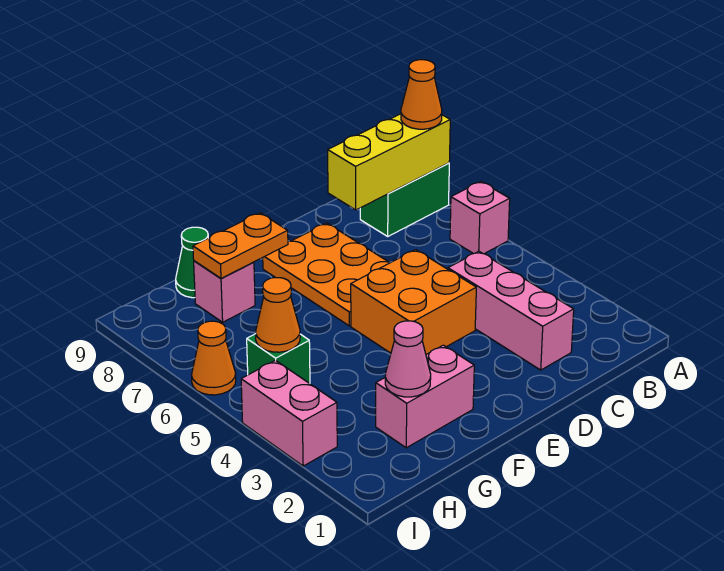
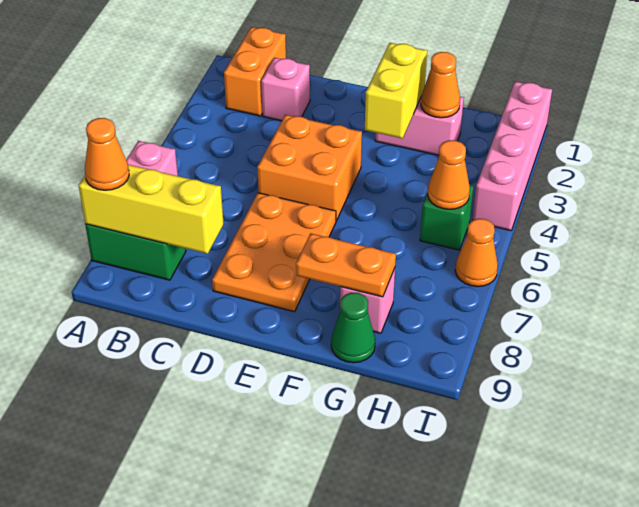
none -> orange 1x2 brick [224,27,286,116]
pink 1x3 brick [448,251,574,370] -> pink 1x1 brick [261,58,310,121]
none -> yellow 1x2 brick [365,43,427,139]
pink 1x1 cone [385,321,431,397] -> orange 1x1 cone [421,52,460,118]
pink 1x2 brick [241,360,337,466] -> pink 1x4 brick [472,82,552,231]

